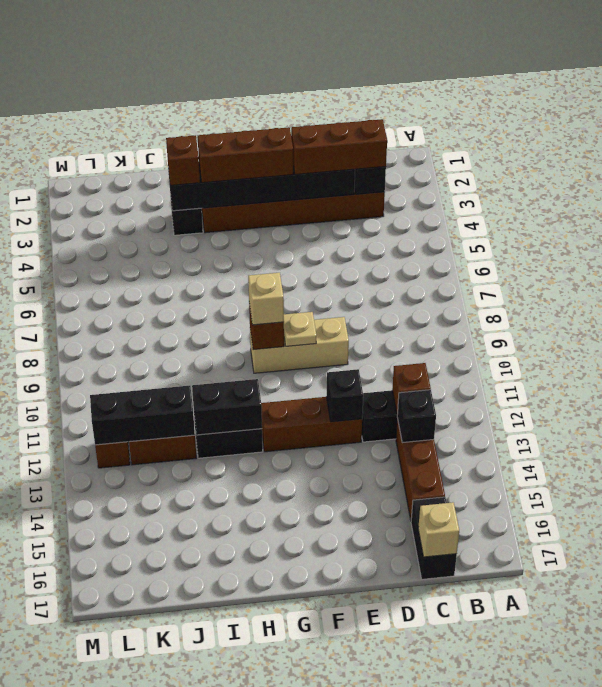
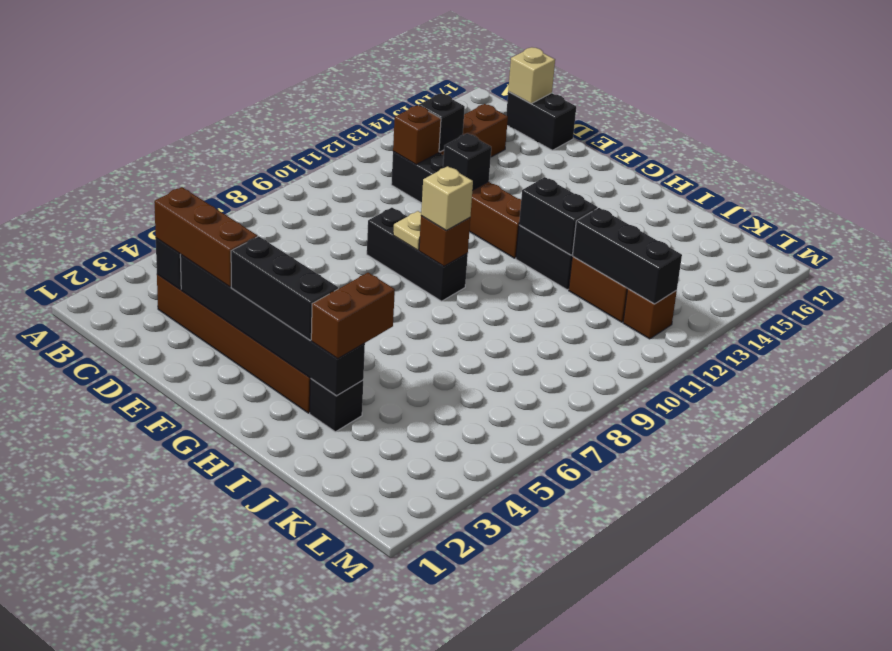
black 1x2 brick [411,497,457,579] -> black 1x2 brick turned to [506,92,576,150]
tan 1x3 brick [250,317,349,373] -> black 1x3 brick [367,208,468,301]
brown 1x3 brick [198,127,293,183] -> black 1x3 brick [231,236,338,340]
brown 1x1 brick [166,135,200,185] -> brown 1x2 brick [311,273,395,358]

